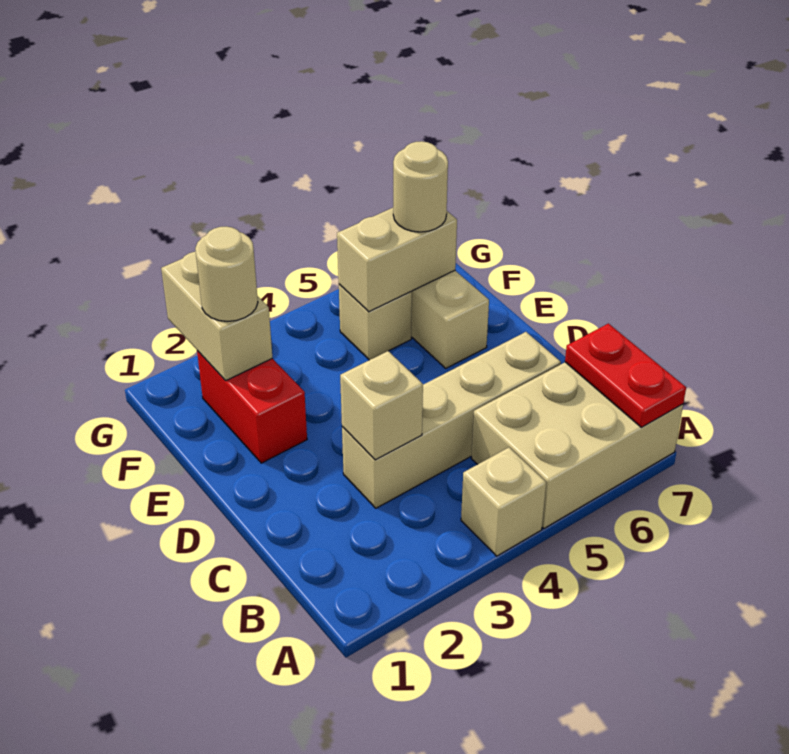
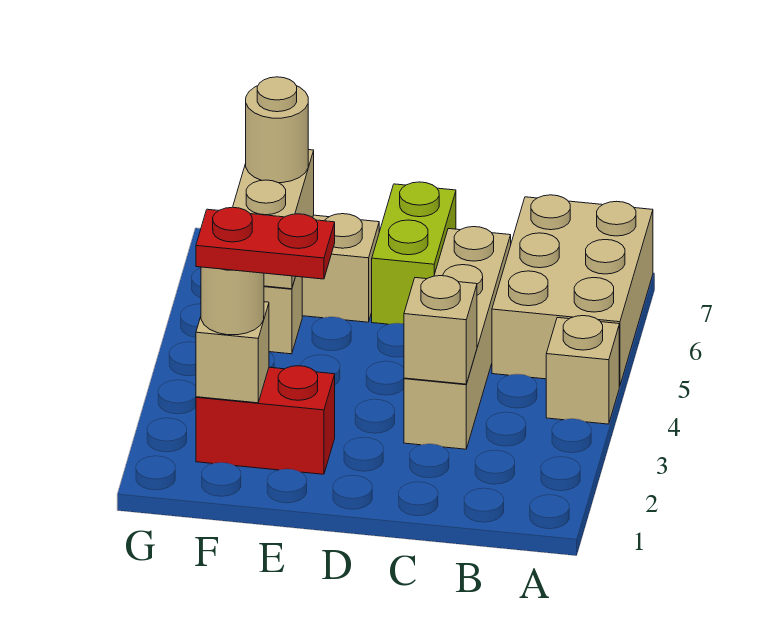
red 1x2 plate [565,324,686,427] -> red 1x2 plate moved to [196,207,335,279]
none -> lime 1x2 brick [372,182,456,324]
tan 1x2 brick [161,252,272,381] -> tan 1x1 brick [196,302,269,403]

